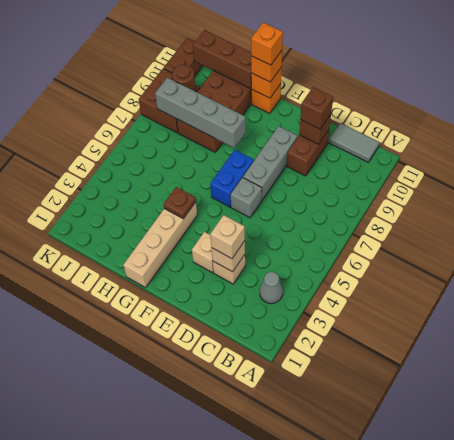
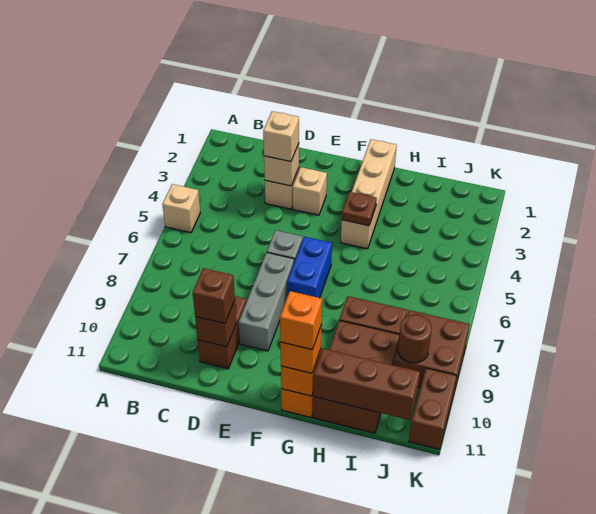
none -> tan 1x1 brick [162,184,200,233]
grey 1x1 cone [260,272,283,303] -> none
grey 1x2 tile [329,123,379,162] -> none
grey 1x4 brick [155,78,246,148] -> none

